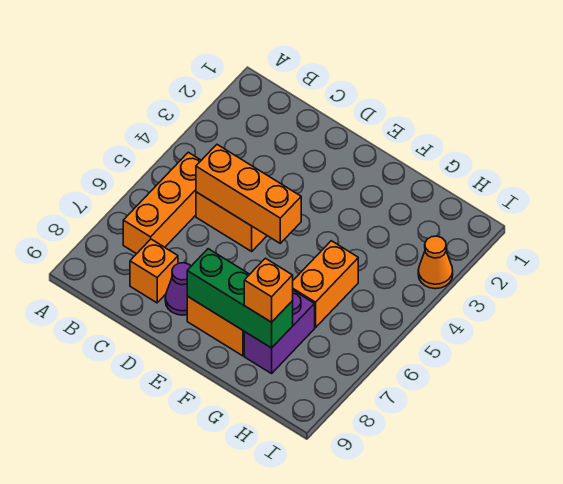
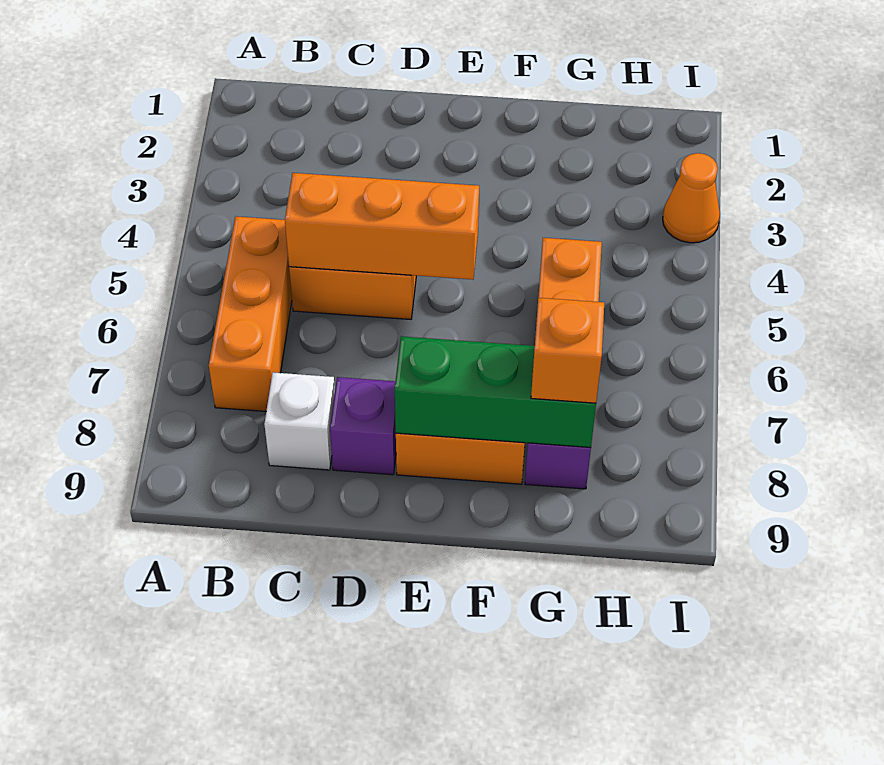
orange 1x1 brick [130,239,178,303] -> white 1x1 brick [264,372,335,470]
purple 1x1 cone [165,263,191,315] -> purple 1x1 brick [330,377,396,475]

